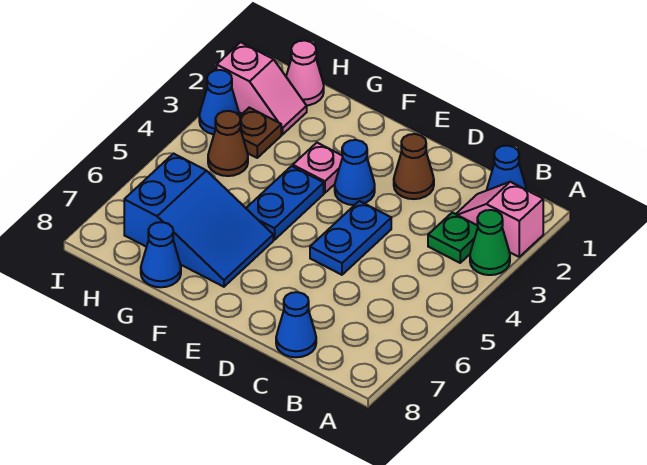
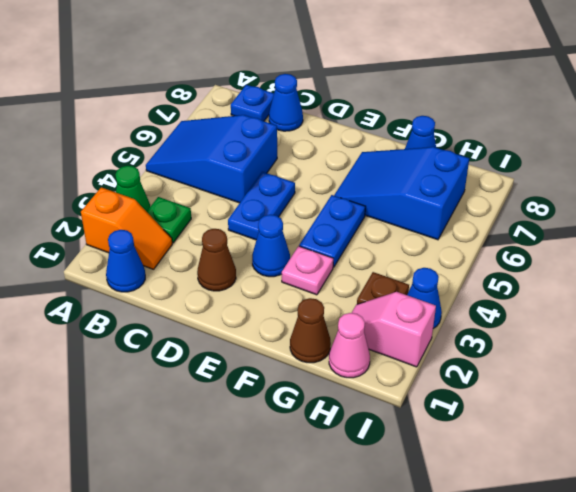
pink 1x2 slope [456,182,543,257] -> orange 1x2 slope [81,187,172,269]
none -> blue 2x3 slope [146,115,277,203]
none -> blue 1x1 plate [231,85,274,121]
brown 1x1 cone [208,111,248,176] -> brown 1x1 cone moved to [290,298,331,363]

